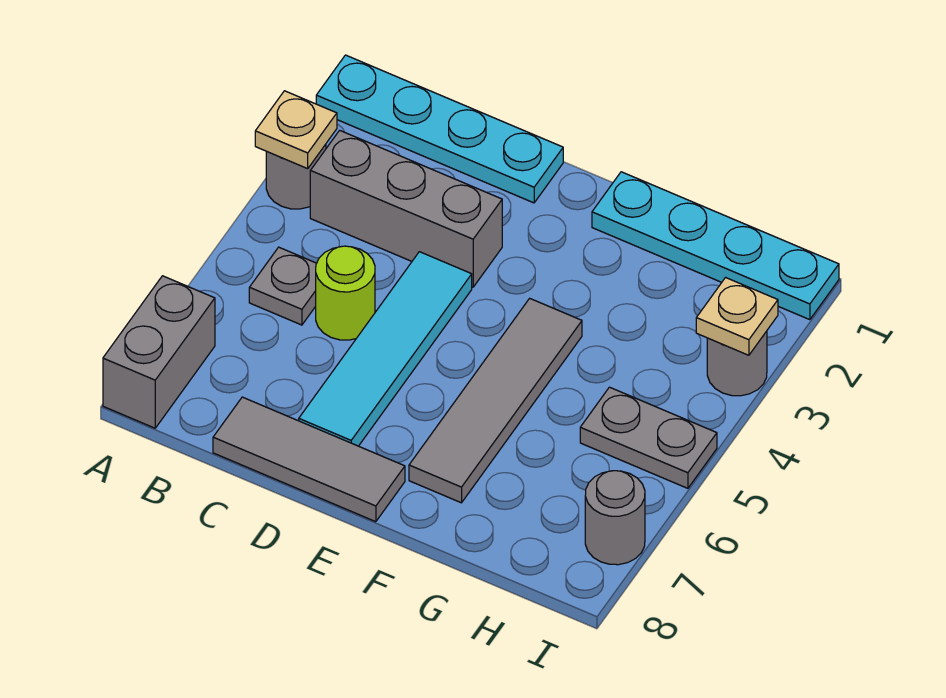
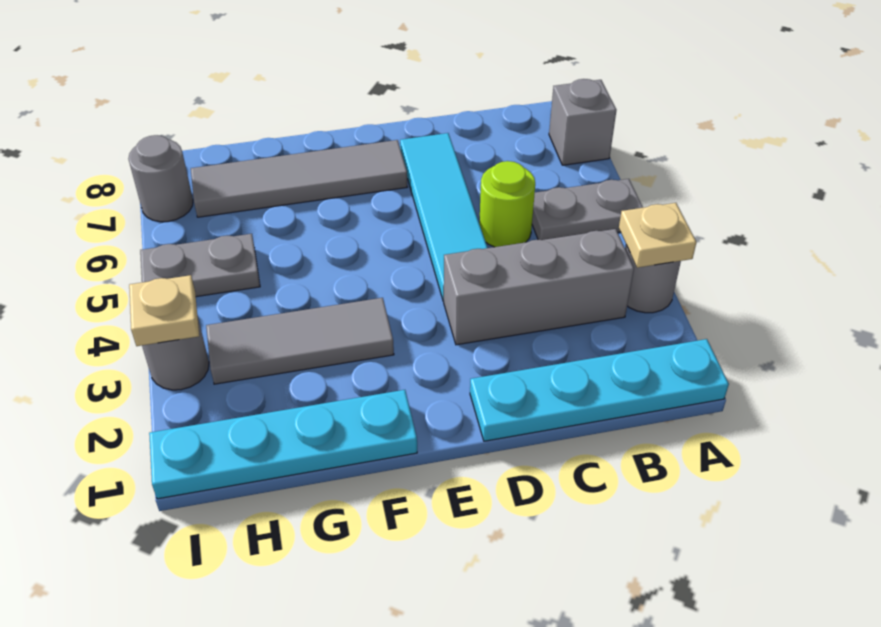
grey 1x2 brick [103,276,215,428] -> grey 1x1 brick [549,79,616,165]
grey 1x1 plate [249,247,317,325] -> grey 1x2 plate [532,179,643,240]
grey 1x3 tile [213,397,405,522] -> grey 1x3 tile moved to [206,298,394,384]
grey 1x4 tile [409,298,582,503] -> grey 1x4 tile turned to [191,140,407,217]

